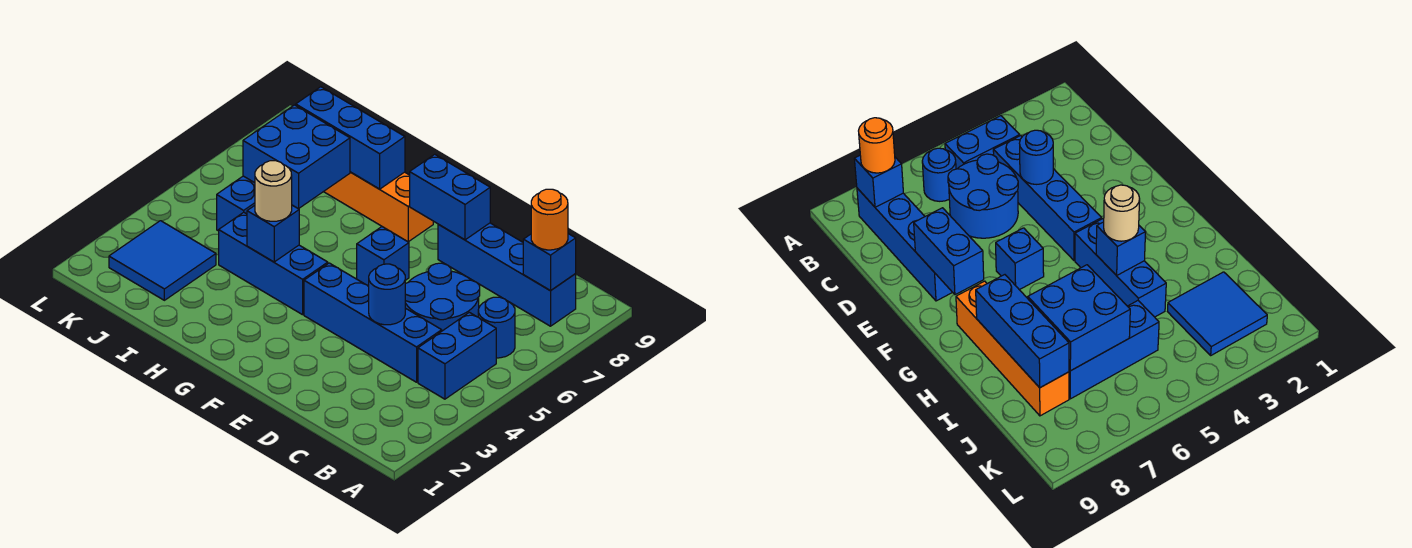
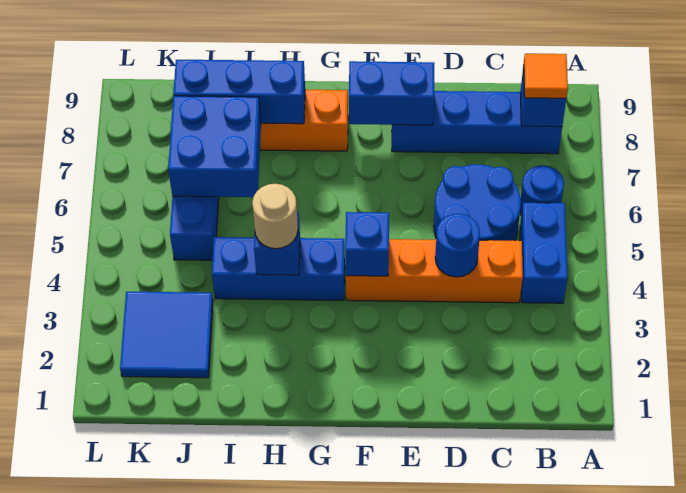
orange 1x1 round brick [531,189,568,250] -> orange 1x1 tile [524,54,568,98]
blue 1x4 brick [304,263,442,382] -> orange 1x4 brick [346,239,523,303]
blue 1x1 brick [357,227,409,286] -> blue 1x1 brick moved to [345,212,389,276]

